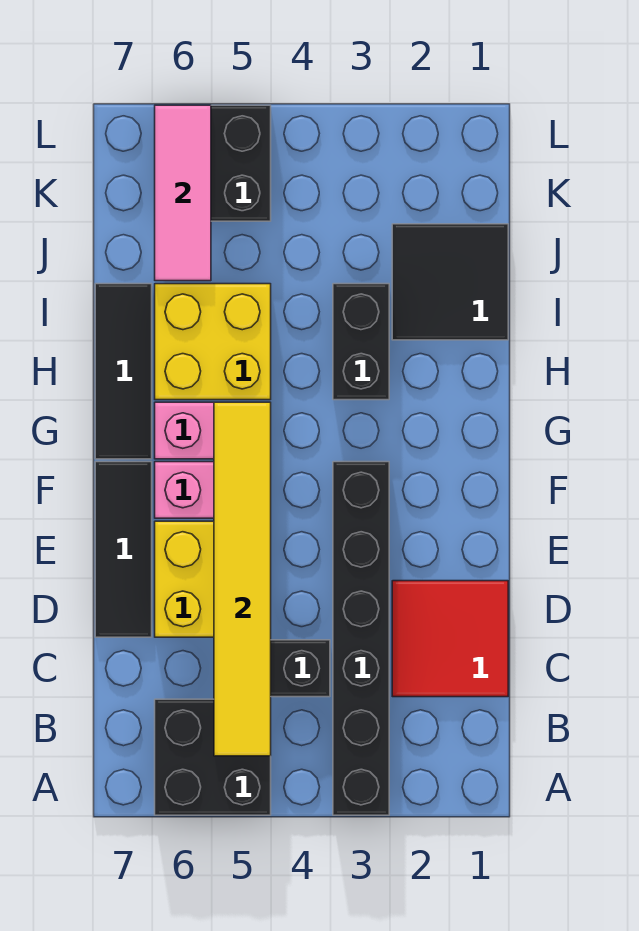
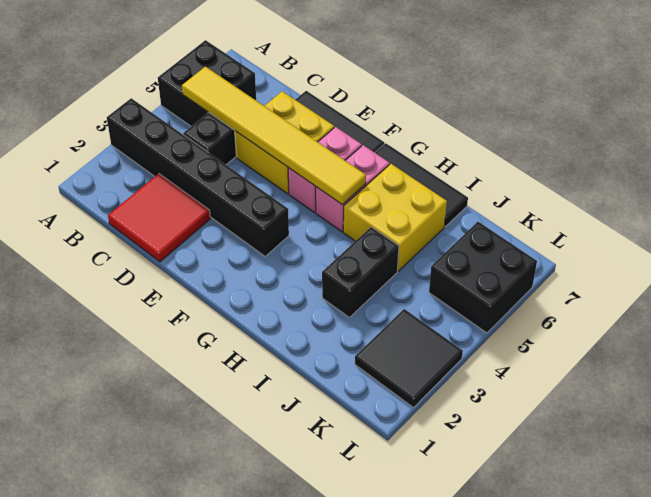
black 1x2 brick [333,284,389,400] -> black 1x2 brick turned to [322,227,399,317]
black 2x2 tile [392,224,508,340] -> black 2x2 tile moved to [355,309,463,408]
pink 1x3 tile [155,105,211,281] -> none

